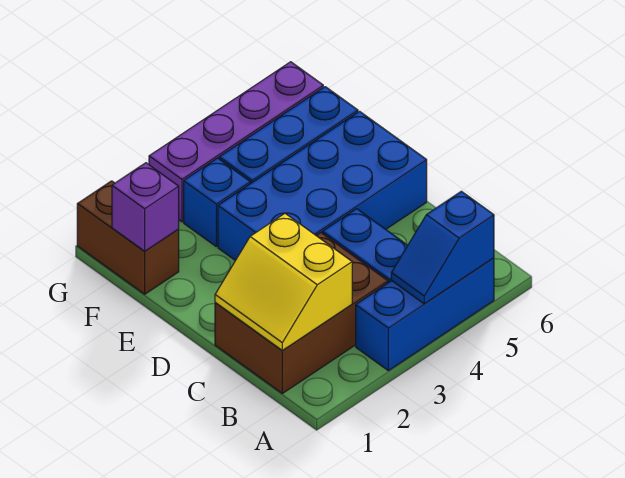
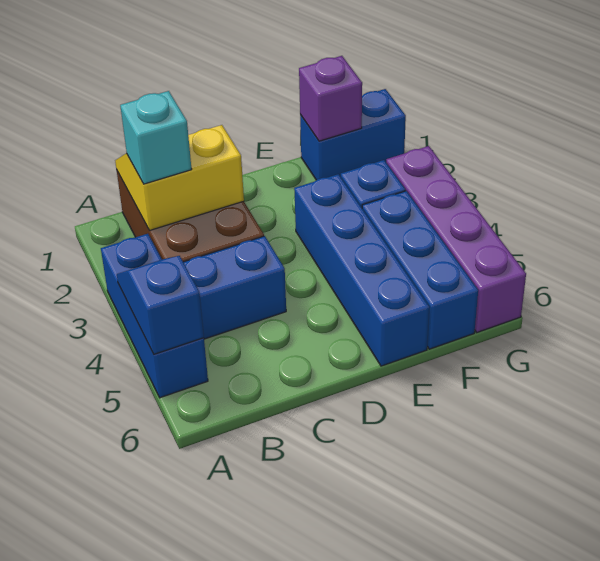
none -> cyan 1x1 brick [120,91,192,184]
blue 2x4 brick [218,111,427,260] -> blue 1x4 brick [294,174,430,366]
brown 1x2 brick [77,181,179,294] -> blue 1x2 brick [300,89,406,180]

